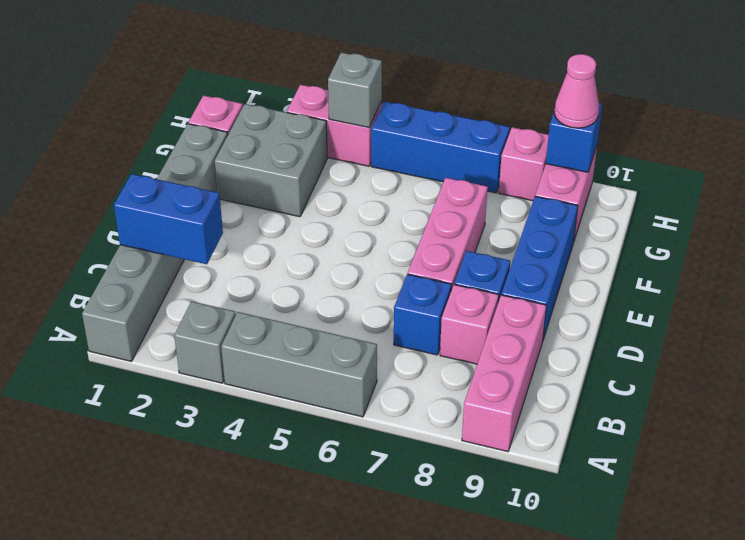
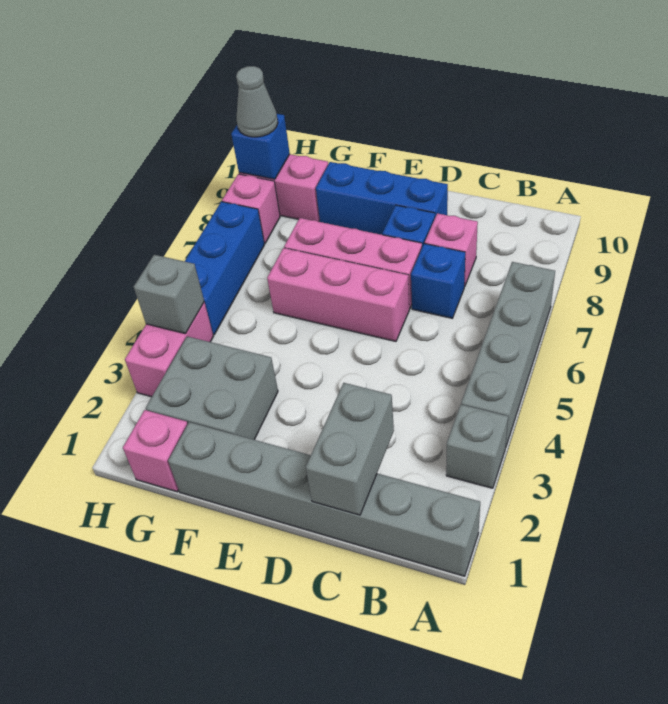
grey 1x3 brick [221,312,377,417] -> grey 1x4 brick [461,262,555,448]
pink 1x3 brick [462,295,546,452] -> pink 1x3 brick moved to [267,248,409,341]
blue 1x2 brick [114,174,223,264] -> grey 1x2 brick [306,383,394,515]
pink 1x1 cone [554,54,599,128] -> grey 1x1 cone [236,66,278,137]

